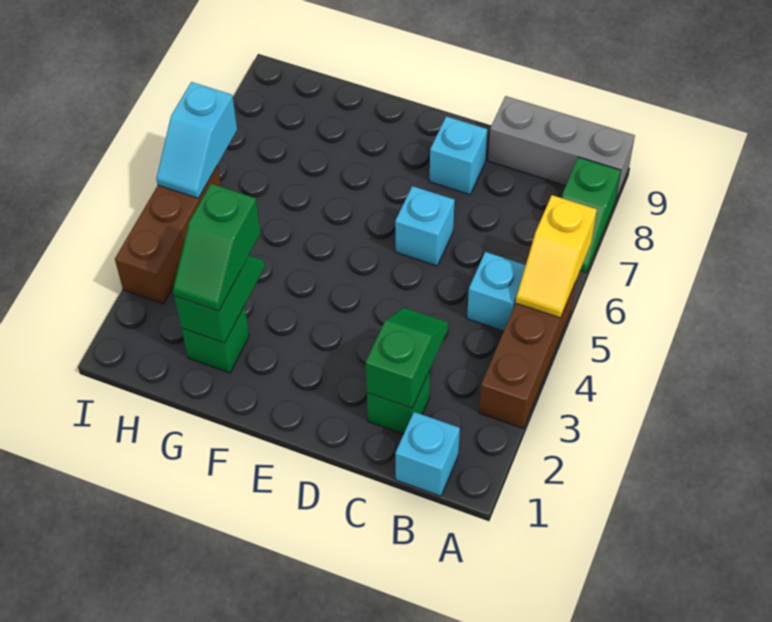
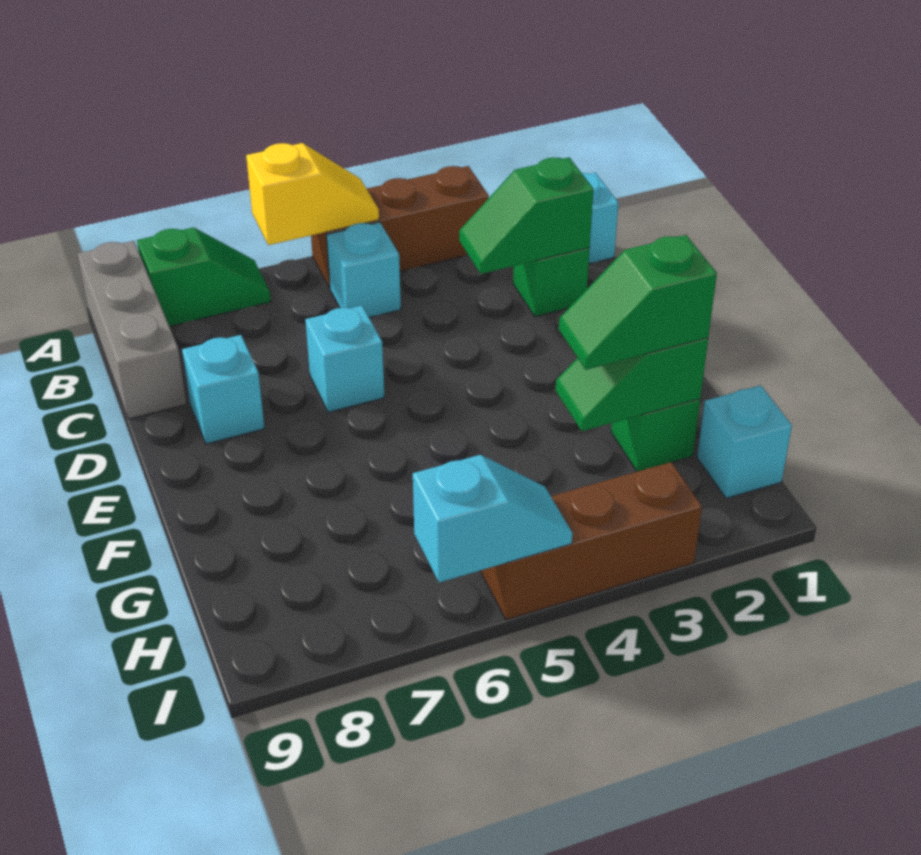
green 1x2 slope [173,184,260,311] -> green 1x2 slope turned to [559,235,717,370]
none -> cyan 1x1 brick [697,385,792,498]

